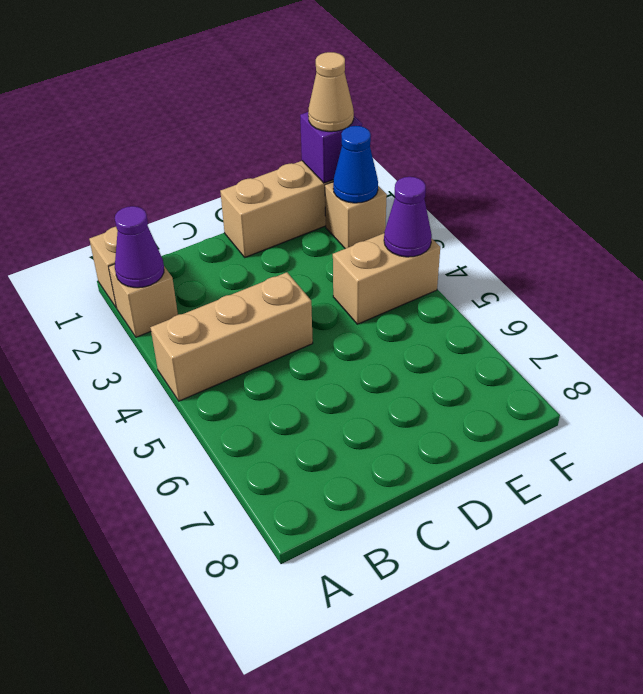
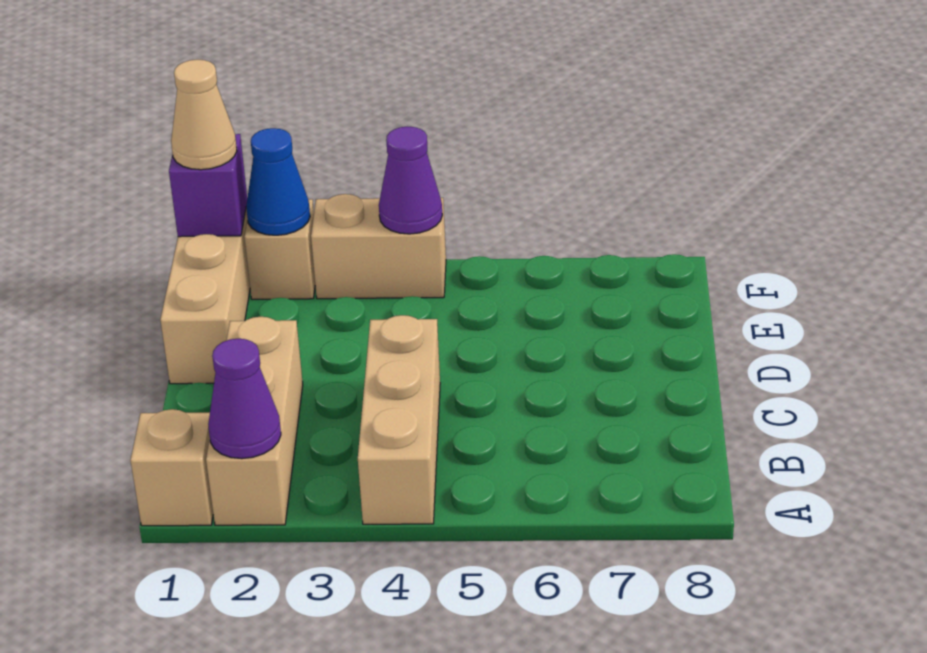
tan 1x1 brick [109,264,178,337] -> tan 1x3 brick [206,317,303,525]
tan 1x2 brick [333,233,440,324] -> tan 1x2 brick turned to [311,194,446,299]

